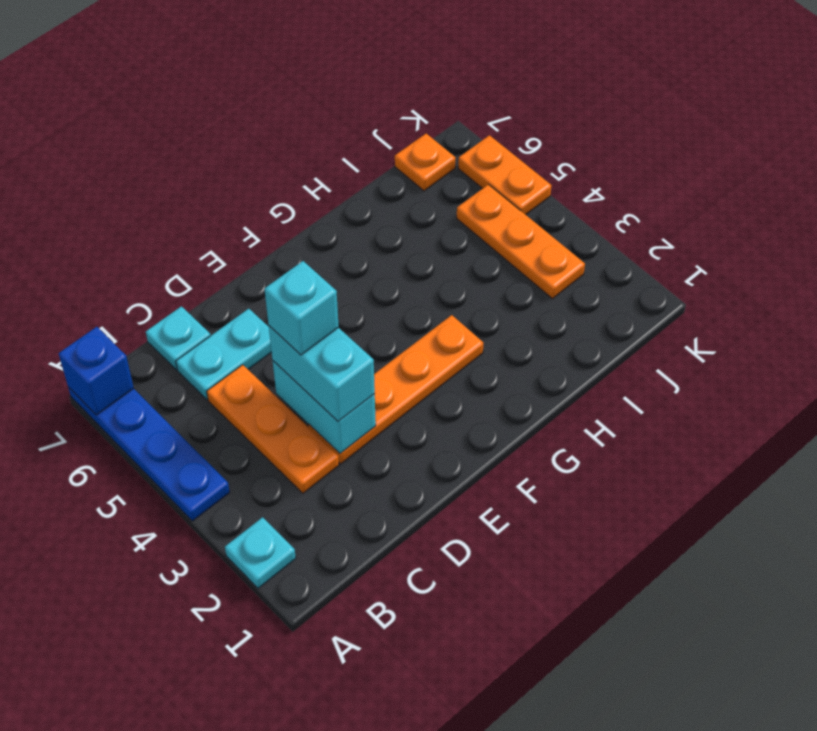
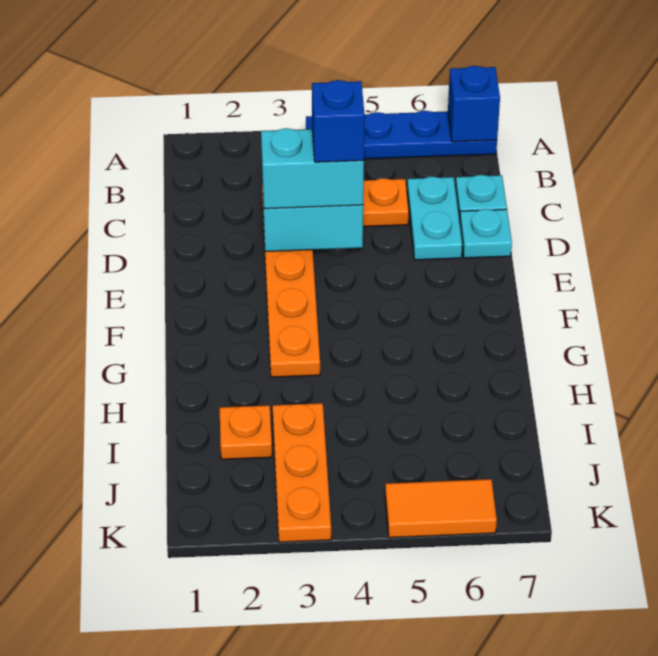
cyan 1x1 plate [225,517,296,588] -> cyan 1x1 plate moved to [460,209,512,258]
cyan 1x1 brick [264,261,339,355] -> blue 1x1 brick [312,80,365,162]
orange 1x3 plate [457,185,585,299] -> orange 1x3 plate turned to [273,403,331,542]
orange 1x1 plate [395,134,455,191] -> orange 1x1 plate moved to [219,405,272,459]
orange 1x2 plate [458,135,551,215] -> orange 1x2 tile [385,479,497,538]

